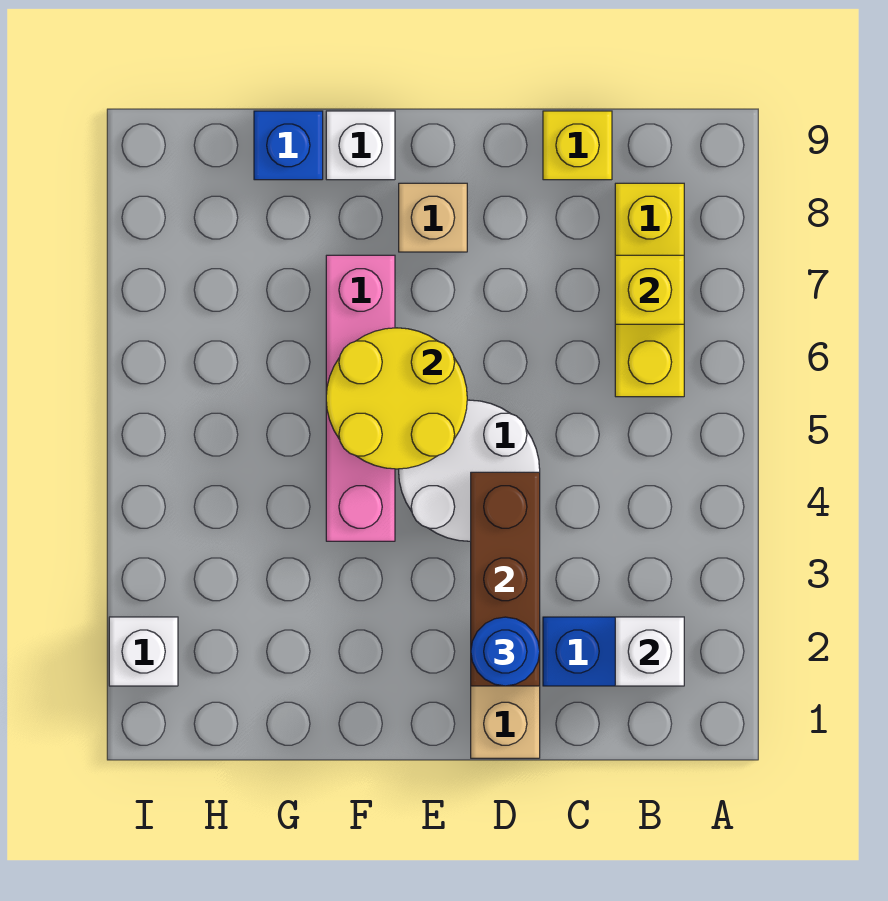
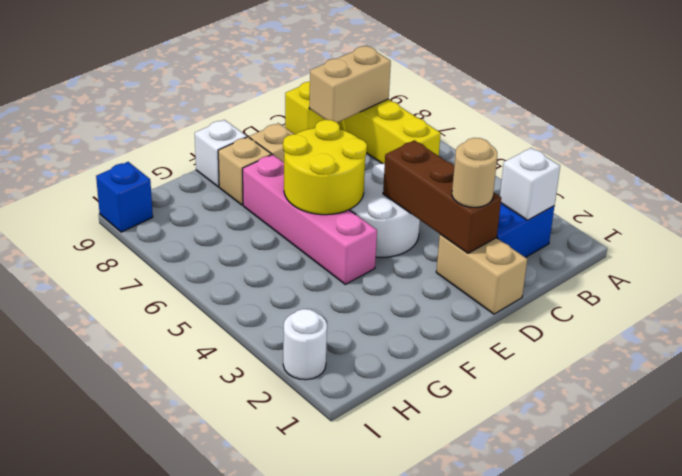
yellow 1x1 brick [615,255,684,324] -> none
none -> tan 1x2 brick [309,46,391,123]
blue 1x1 round brick [471,617,540,686] -> tan 1x1 round brick [452,138,497,207]
none -> tan 1x1 brick [218,137,271,205]
blue 1x1 brick [254,111,323,180] -> blue 1x1 brick moved to [96,162,153,232]
white 1x1 brick [109,617,178,686] -> white 1x1 round brick [283,309,327,380]

